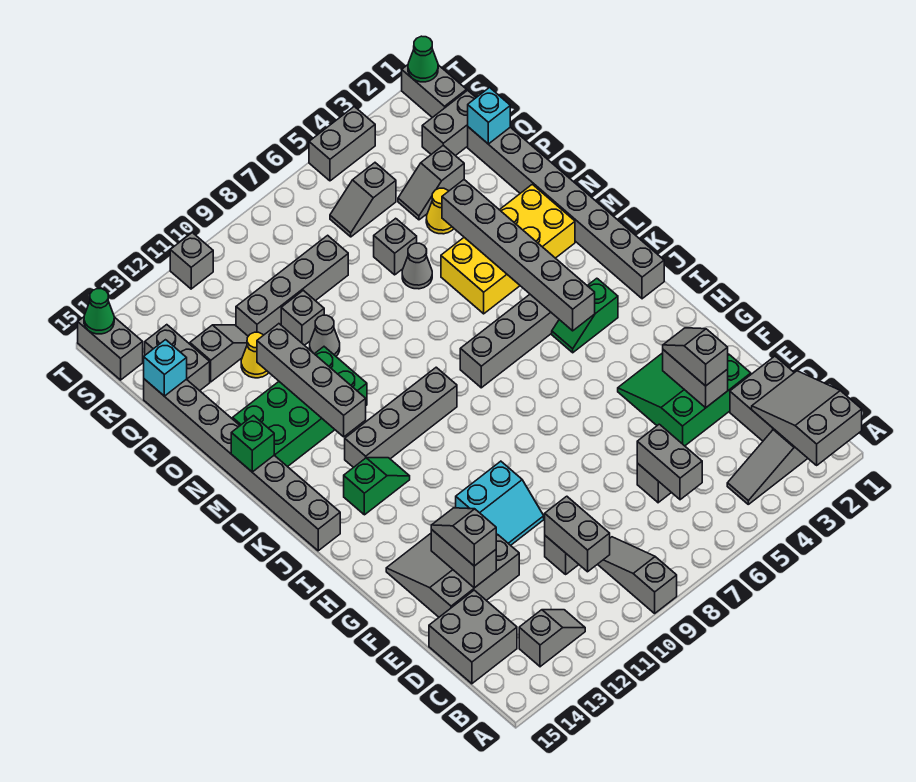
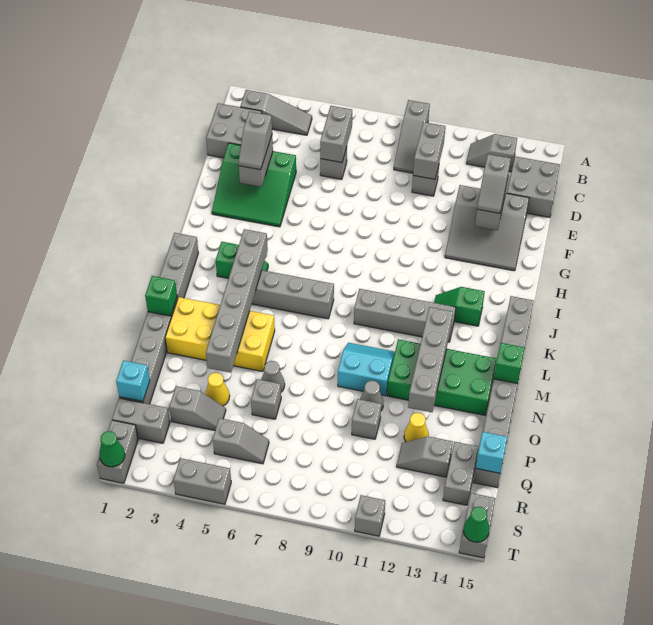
grey 2x3 slope [752,371,862,465] -> none
cyan 2x2 slope [456,461,544,545] -> cyan 2x2 slope moved to [338,343,395,396]
none -> green 1x1 brick [145,276,177,316]
grey 1x4 brick [236,235,348,336] -> none

